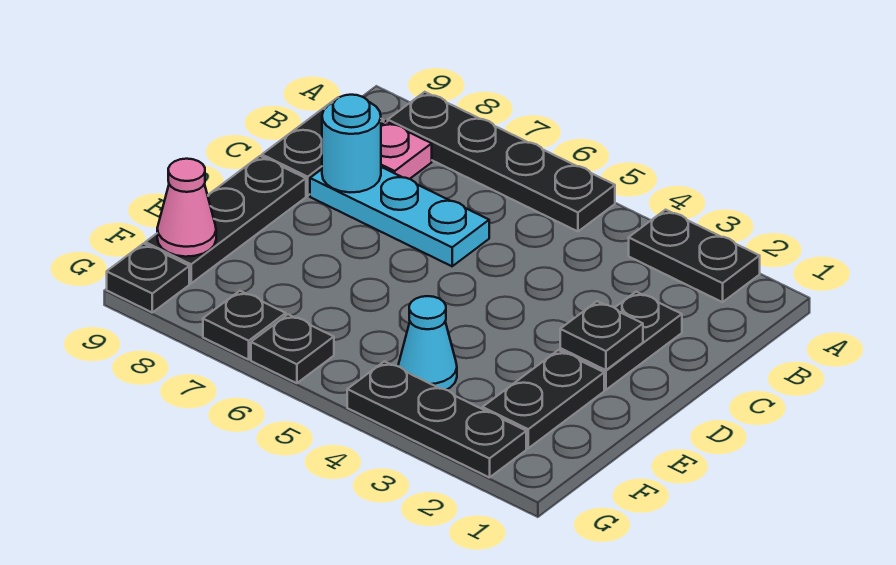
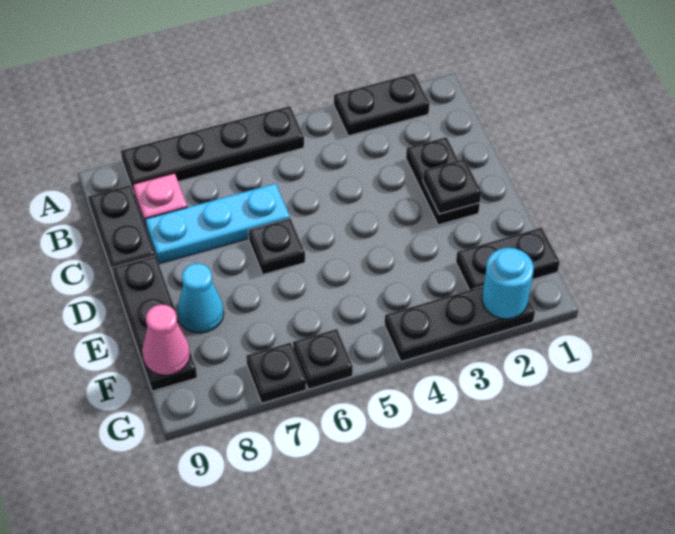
cyan 1x1 round brick [322,95,381,192] -> cyan 1x1 round brick moved to [482,248,534,319]
black 1x2 plate [483,350,604,448] -> black 1x2 plate turned to [456,228,560,290]
cyan 1x1 cone [398,296,457,390] -> cyan 1x1 cone moved to [177,263,224,333]
black 1x1 plate [107,244,189,312] -> black 1x1 plate moved to [248,218,305,275]

